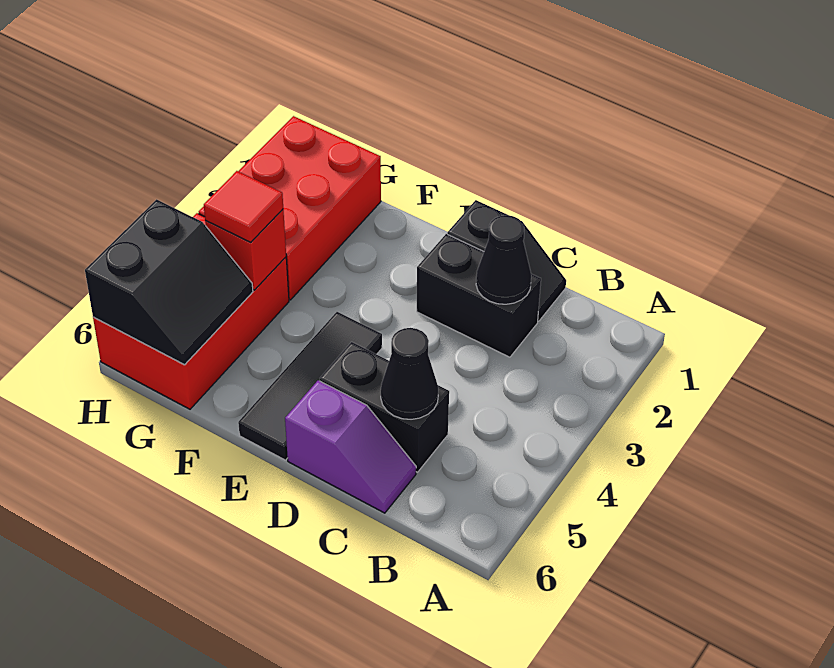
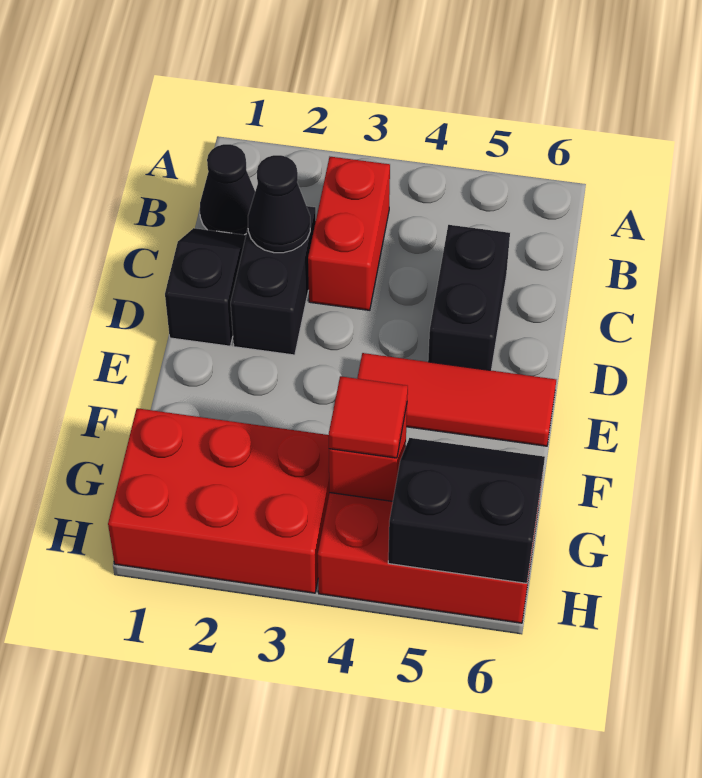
none -> red 1x2 brick [308,157,390,310]
black 1x1 cone [381,328,438,419] -> black 1x1 cone moved to [200,144,255,235]
purple 1x2 slope [285,380,416,513] -> none
black 1x3 tile [238,312,382,460] -> red 1x3 tile [357,353,556,446]

